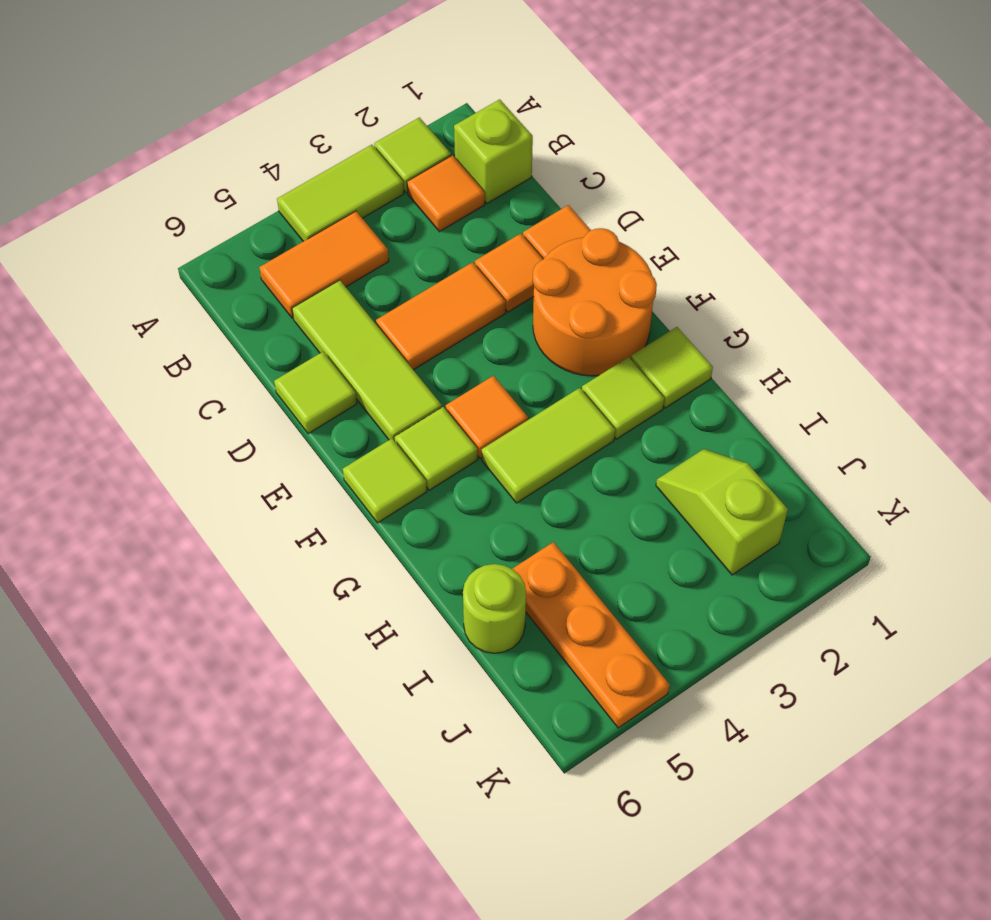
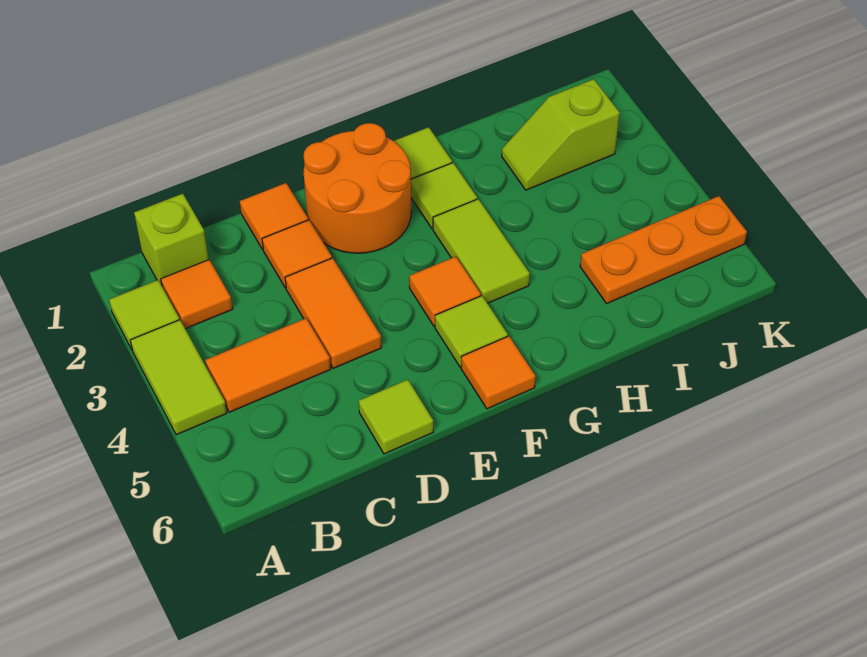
orange 1x2 tile [259,211,389,318] -> orange 1x2 tile turned to [205,318,331,412]
lime 1x3 tile [292,280,442,441] -> none
lime 1x1 tile [343,439,427,523] -> orange 1x1 tile [461,336,536,409]
lime 1x1 round brick [463,564,526,653] -> none

